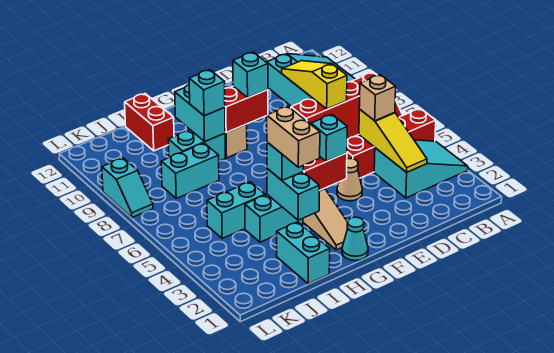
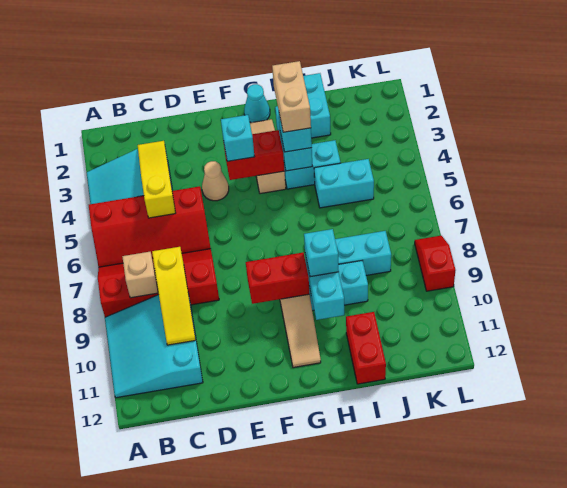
tan 1x1 brick [359,75,396,121] -> tan 1x1 brick moved to [122,252,158,298]
cyan 1x1 brick [233,52,268,98] -> none
cyan 1x2 slope [102,158,153,217] -> red 1x2 slope [415,236,456,291]

